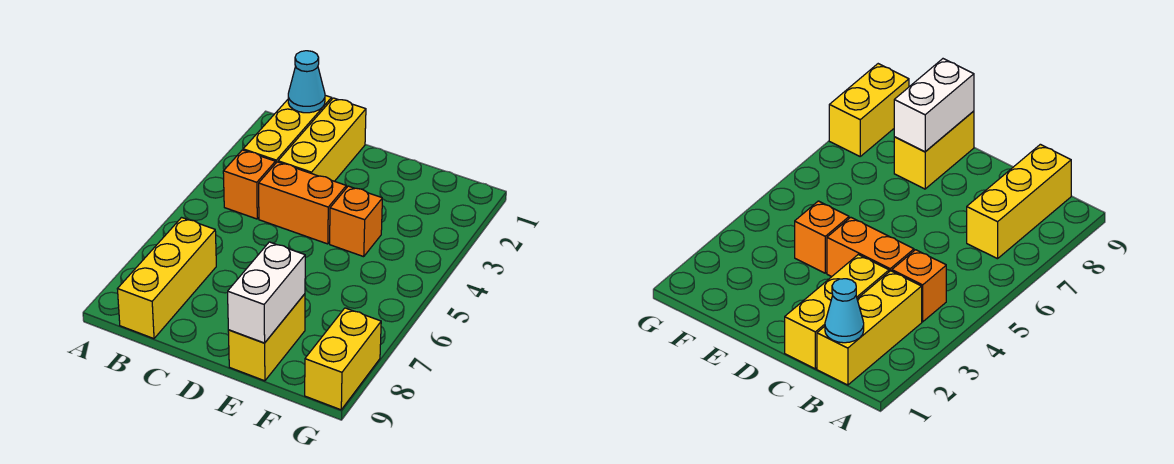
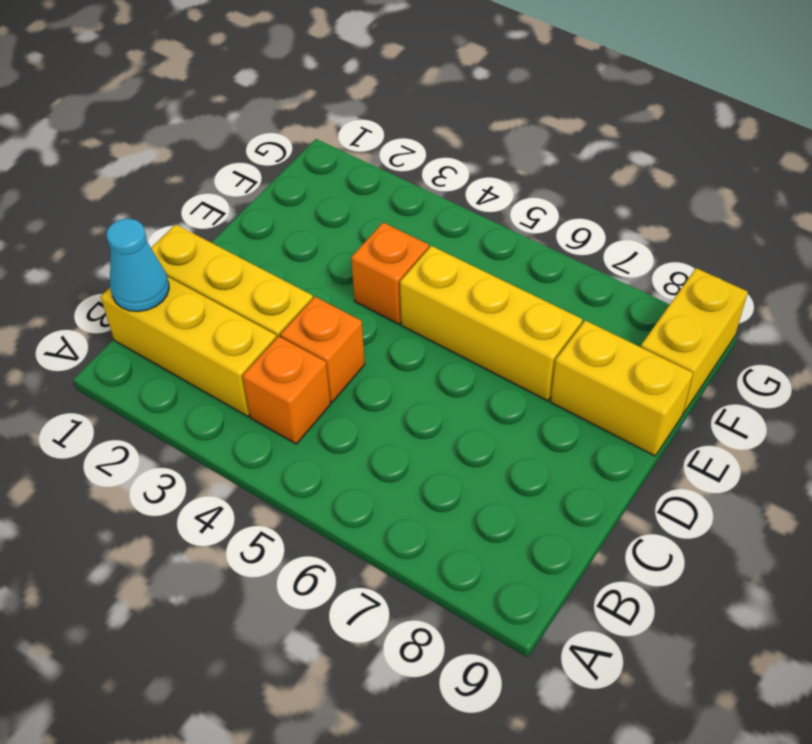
yellow 1x3 brick [118,218,216,339] -> yellow 1x3 brick moved to [400,246,582,401]
orange 1x2 brick [259,162,346,244] -> orange 1x1 brick [280,297,365,402]
white 1x2 brick [228,242,305,343] -> none
yellow 1x2 brick [305,308,381,410] -> yellow 1x2 brick turned to [641,268,748,414]

